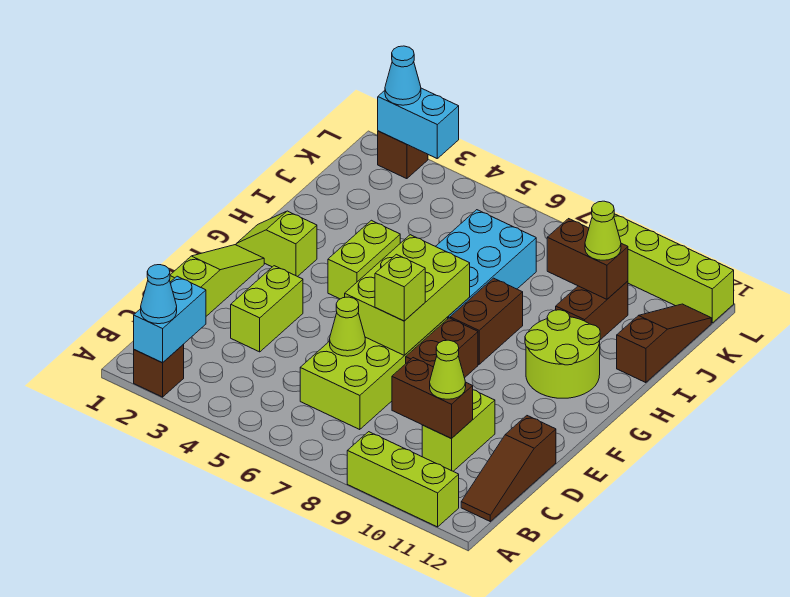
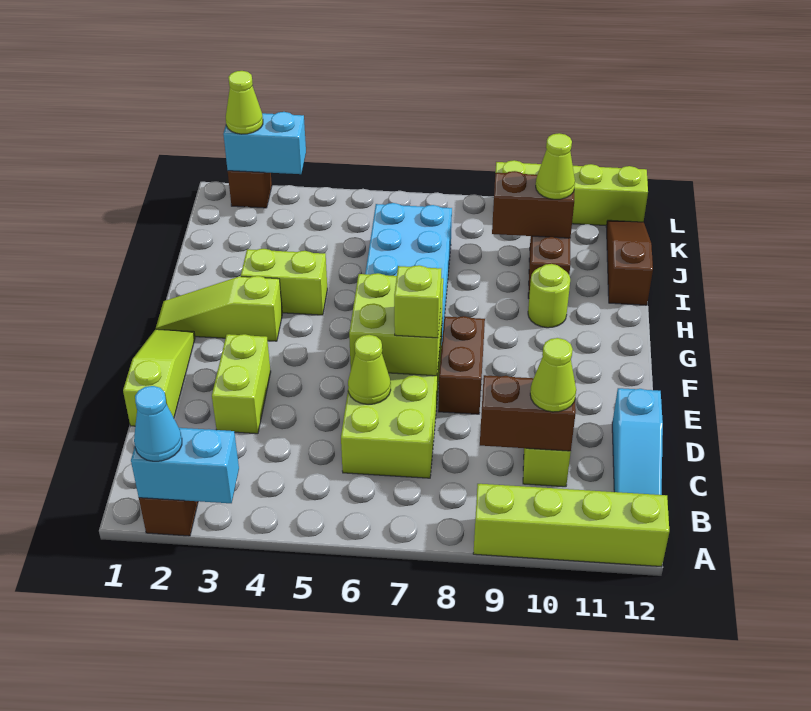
cyan 1x2 brick [134,276,206,363] -> cyan 1x2 brick turned to [131,428,239,503]
lime 1x3 brick [347,432,459,527] -> lime 1x4 brick [473,484,669,567]
brown 1x3 slope [461,416,556,521] -> cyan 1x3 slope [612,388,663,495]
lime 2x3 brick [345,235,470,355] -> lime 2x2 brick [349,273,443,376]
lime 1x2 slope [236,211,317,277] -> lime 1x3 slope [156,276,282,341]
lime 1x2 brick [328,220,400,299] -> lime 1x2 brick turned to [241,249,327,315]
brown 1x2 brick [450,278,523,364] -> none
lime 2x2 round brick [525,310,600,398] -> lime 1x1 round brick [528,264,570,328]
cyan 1x1 cone [385,46,421,105] -> lime 1x1 cone [226,71,263,134]

